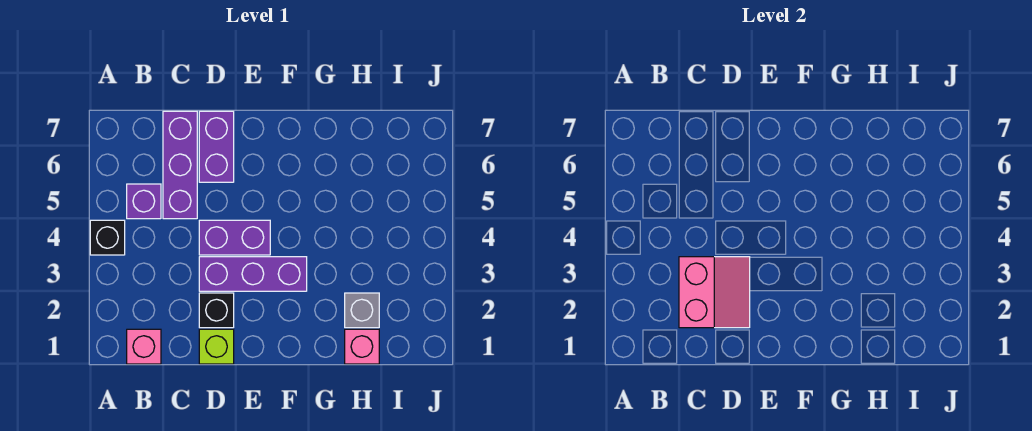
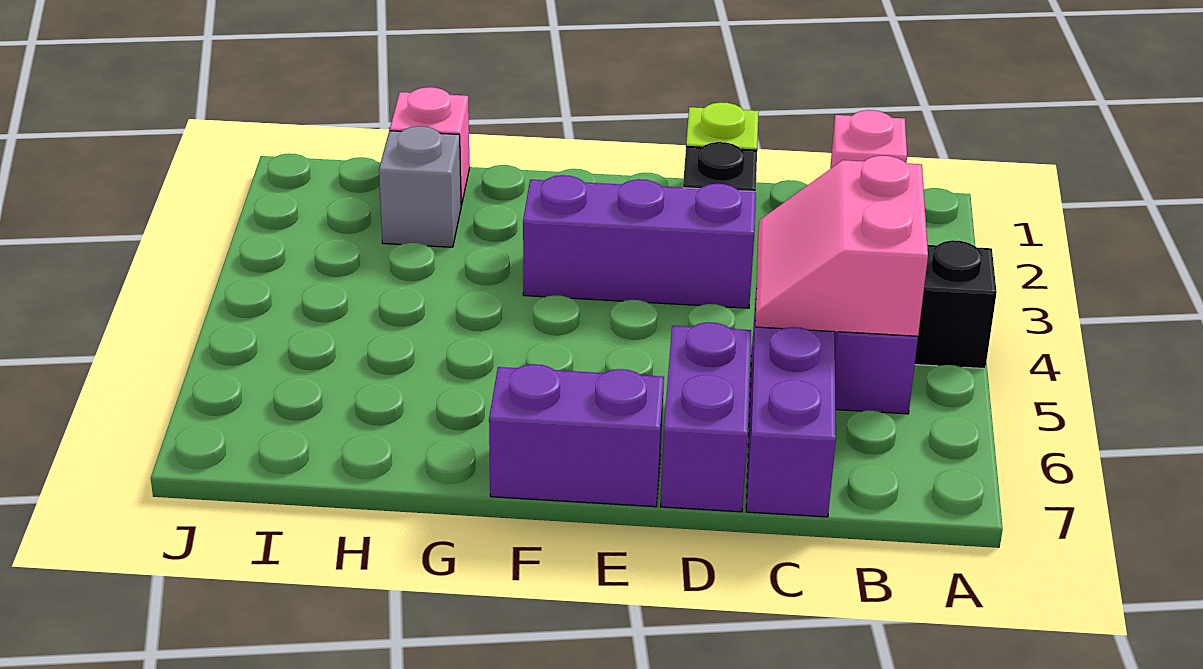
pink 2x2 slope [679,257,750,328] -> pink 2x2 slope moved to [755,156,928,336]
purple 1x2 brick [199,220,270,255] -> purple 1x2 brick moved to [489,364,664,507]

